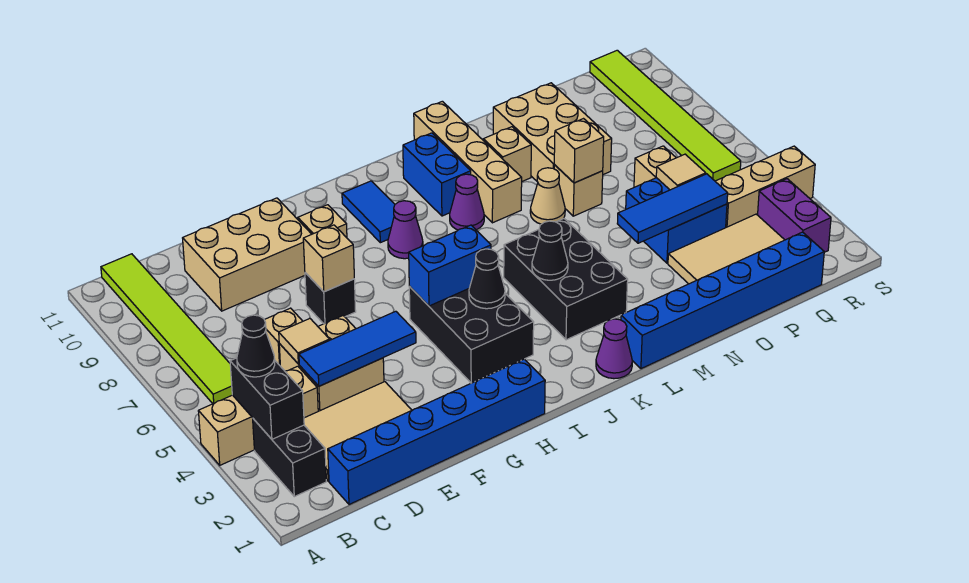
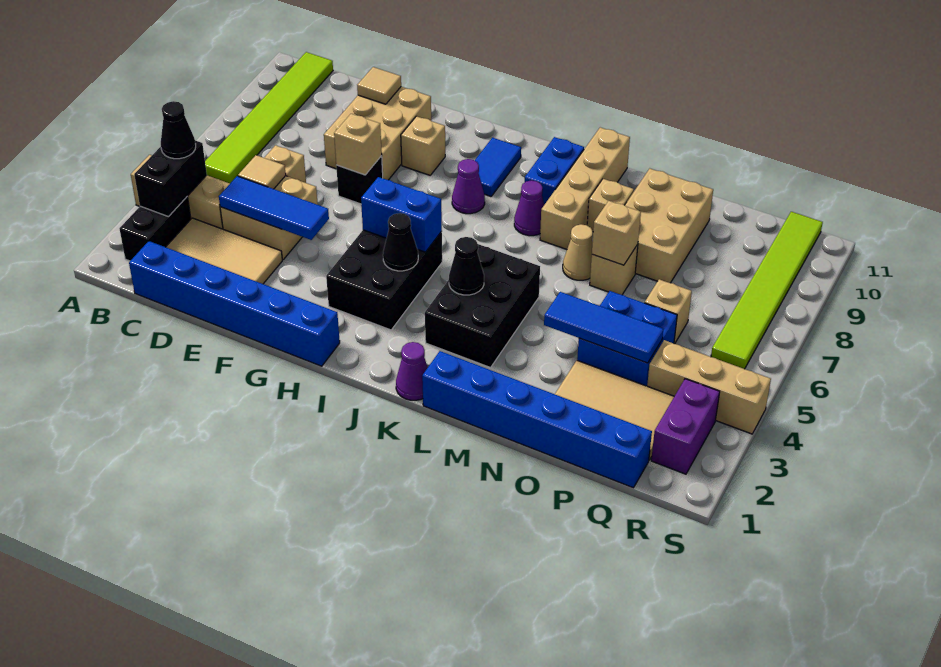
tan 2x3 brick [183,198,312,311] -> tan 2x3 brick turned to [324,87,431,180]
tan 1x1 tile [656,154,706,190] -> tan 1x1 tile moved to [357,67,401,104]

